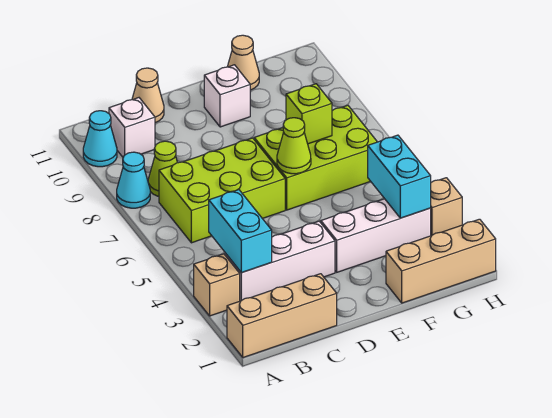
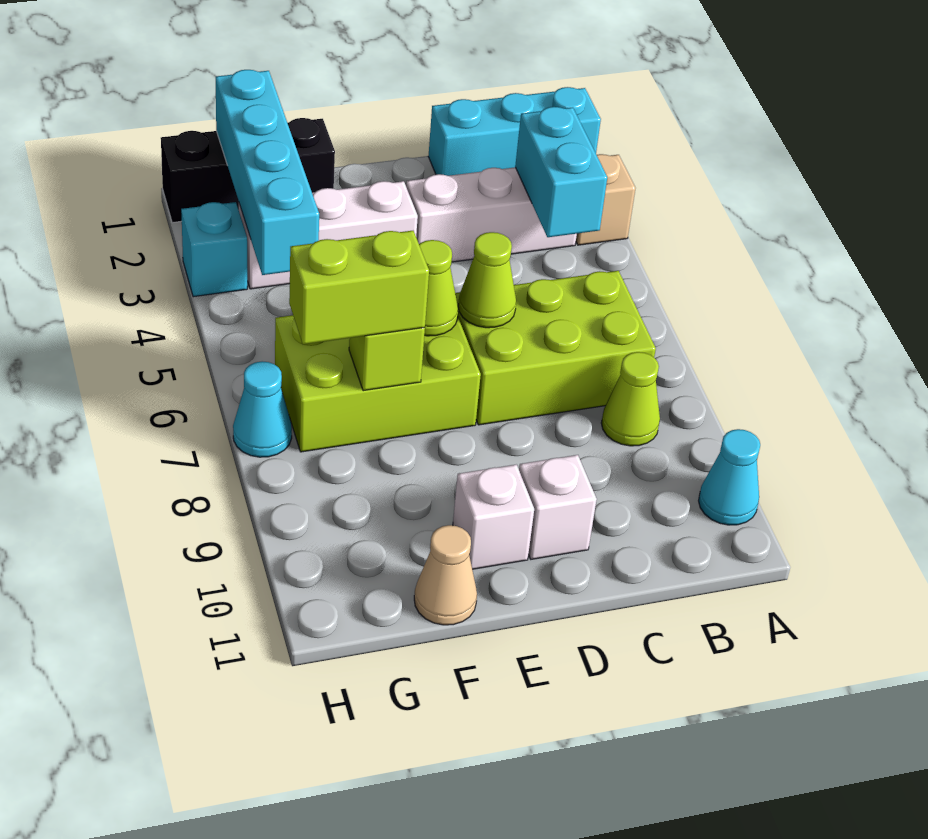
tan 1x3 brick [227,274,337,358] -> cyan 1x3 brick [428,87,601,176]
cyan 1x1 cone [117,152,150,208] -> cyan 1x1 cone moved to [233,361,292,457]
white 1x1 brick [109,98,155,157] -> white 1x1 brick moved to [519,455,597,559]
tan 1x1 cone [132,68,164,123] -> none
none -> lime 1x1 cone [458,232,516,328]
tan 1x3 brick [386,219,496,303] -> black 1x3 brick [161,118,335,223]
none -> lime 1x2 brick [289,231,429,344]
cyan 1x2 brick [368,135,431,218] -> cyan 1x4 brick [216,70,319,275]
tan 1x1 brick [431,178,462,236] -> cyan 1x1 brick [181,202,247,297]

